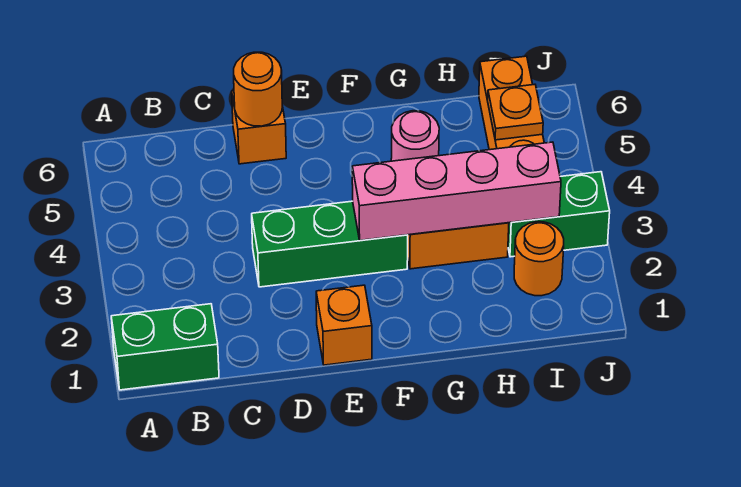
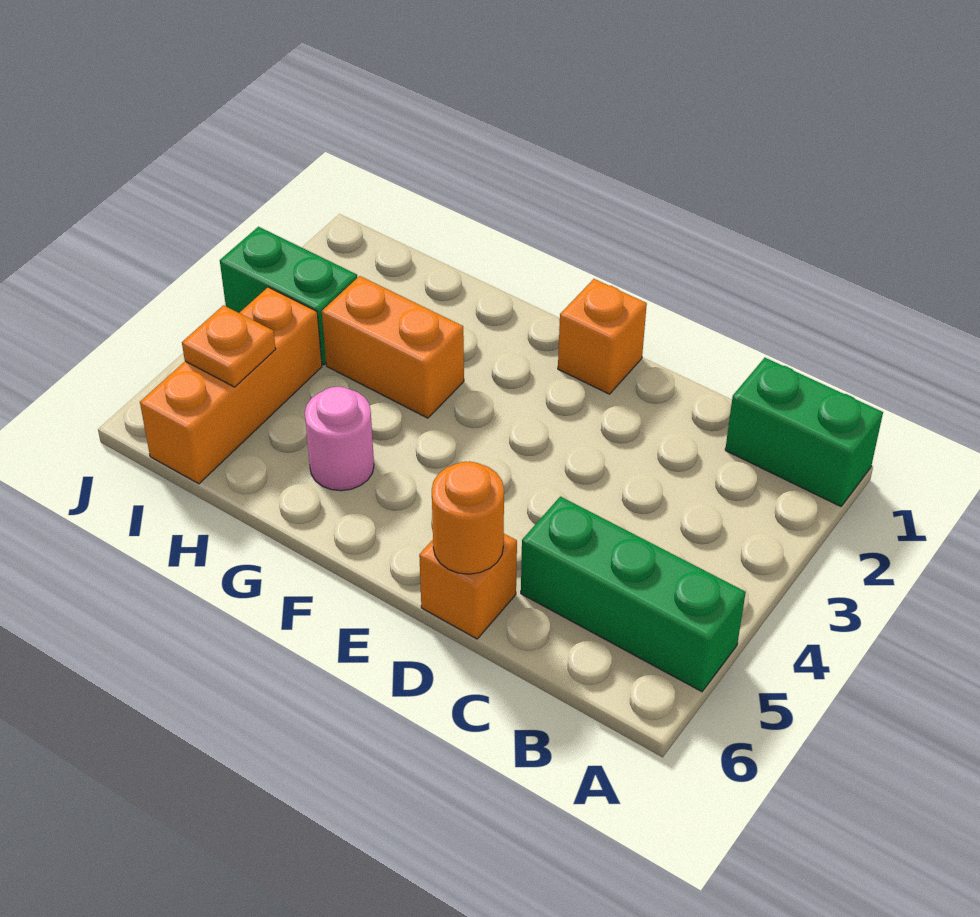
green 1x3 brick [252,201,408,287] -> green 1x3 brick moved to [521,496,746,692]
pink 1x4 brick [352,142,561,240] -> none
orange 1x1 round brick [514,222,564,296] -> none

